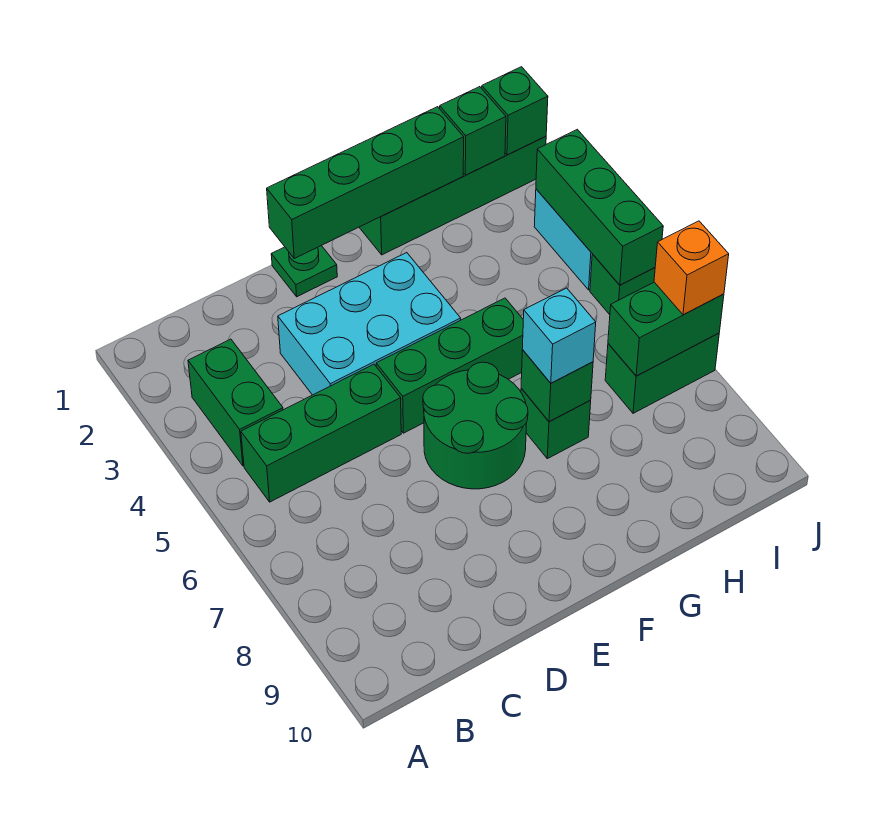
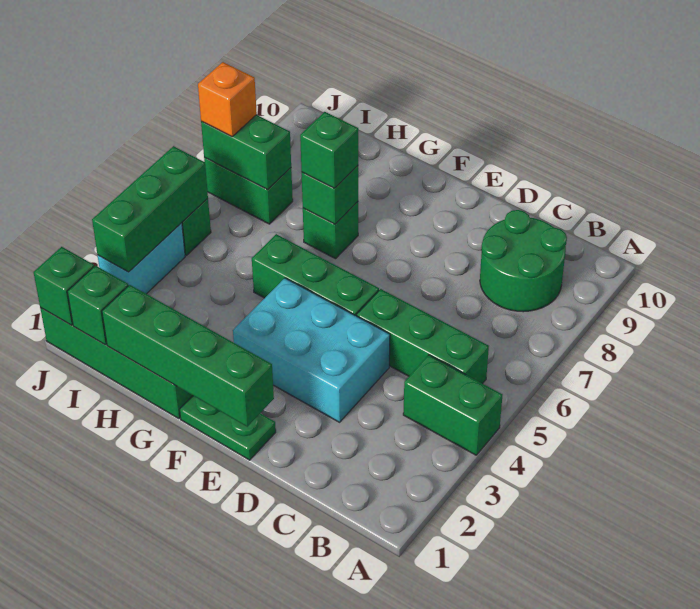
green 1x2 brick [188,339,283,466] -> green 1x2 brick turned to [403,355,502,455]
green 1x1 plate [271,246,337,297] -> green 1x2 plate [180,396,276,460]
green 2x2 round brick [423,362,528,489] -> green 2x2 round brick moved to [480,210,567,312]
cyan 1x1 brick [522,288,596,383] -> green 1x1 brick [300,112,358,188]

